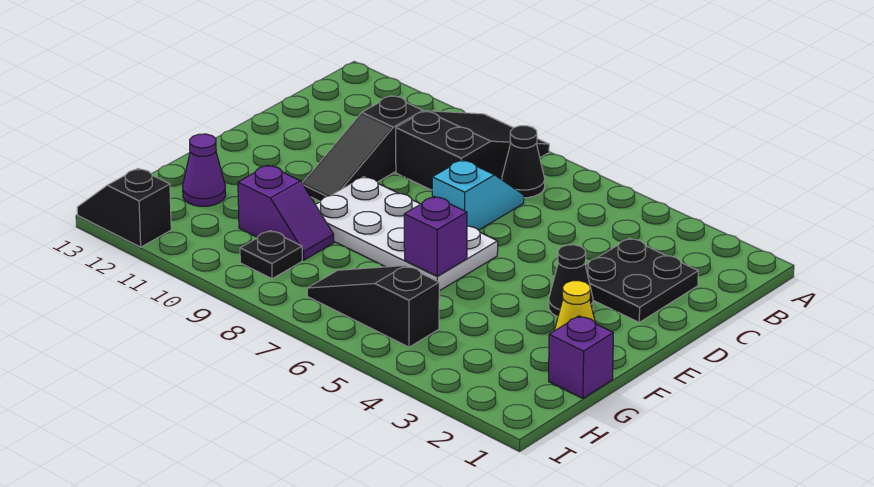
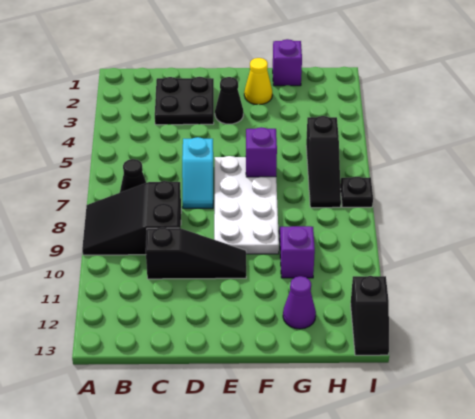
cyan 1x2 slope [432,160,524,230] -> cyan 1x2 slope turned to [182,137,213,208]
black 1x1 plate [240,231,302,279] -> black 1x1 plate moved to [340,177,373,207]

